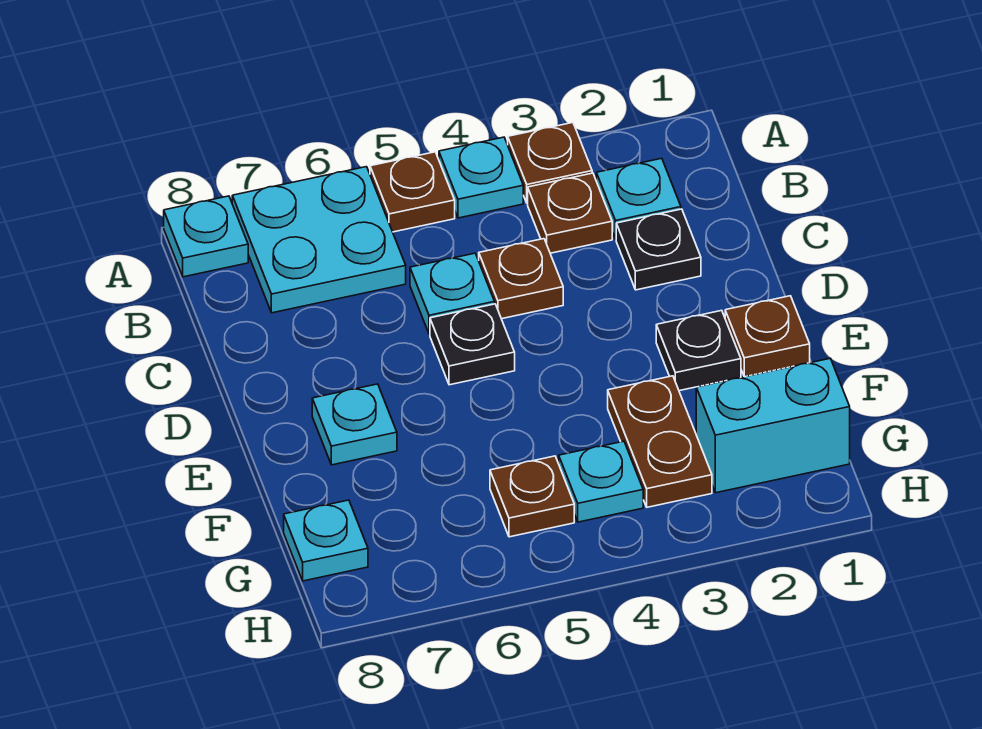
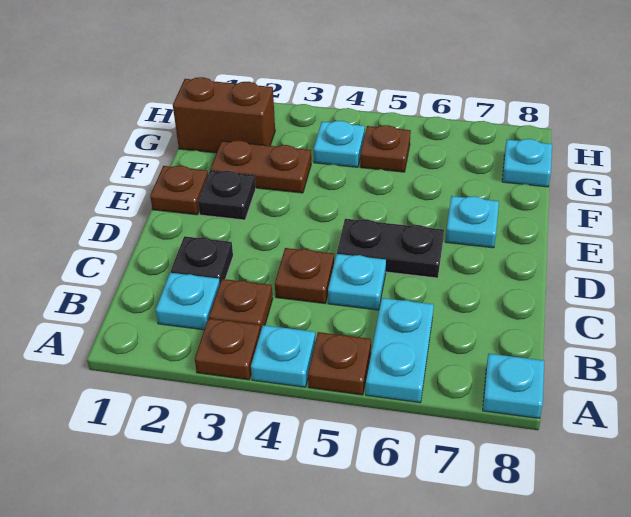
cyan 2x2 plate [232,167,406,313] -> cyan 1x2 plate [366,298,434,403]
black 1x1 plate [430,304,515,385] -> black 1x2 plate [337,219,444,278]
brown 1x2 plate [608,376,712,507] -> brown 1x2 plate turned to [210,140,311,193]
cyan 1x2 brick [696,359,850,493] -> brown 1x2 brick [173,77,275,153]

